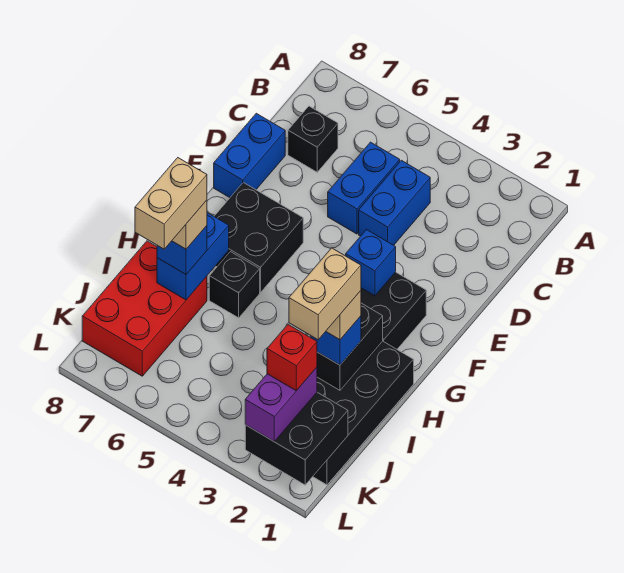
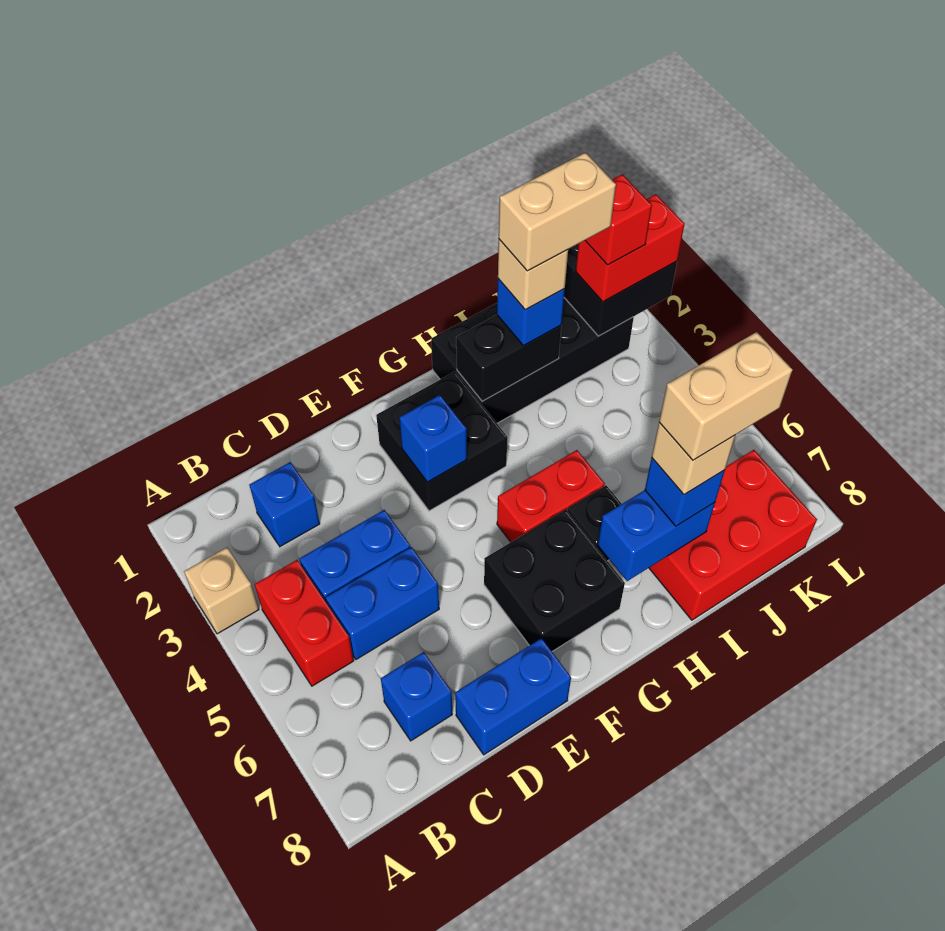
none -> tan 1x1 brick [184,547,259,634]
none -> red 1x2 brick [254,560,354,686]
none -> blue 1x1 brick [249,462,320,546]
black 1x1 brick [288,106,338,172] -> blue 1x1 brick [381,652,452,741]
none -> red 1x2 brick [497,450,605,542]
purple 1x2 brick [245,367,317,441] -> red 1x2 brick [576,194,684,302]

